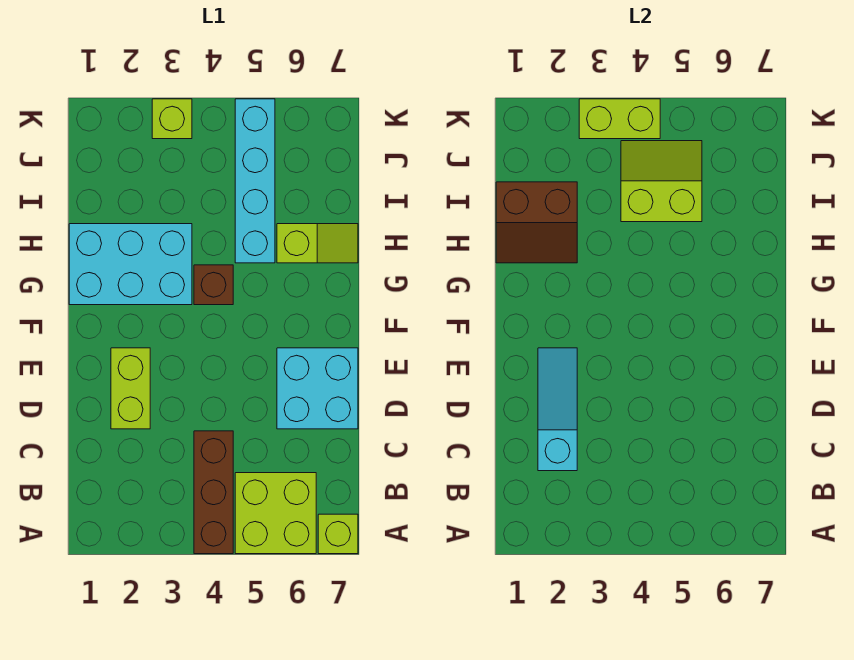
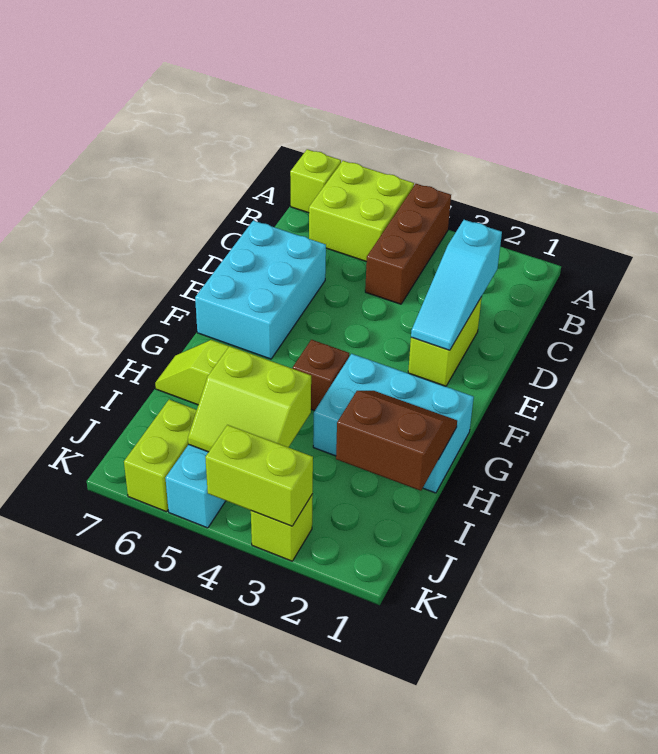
cyan 2x2 brick [277,348,358,429] -> cyan 2x3 brick [195,220,326,359]
none -> lime 1x2 brick [124,400,197,512]

